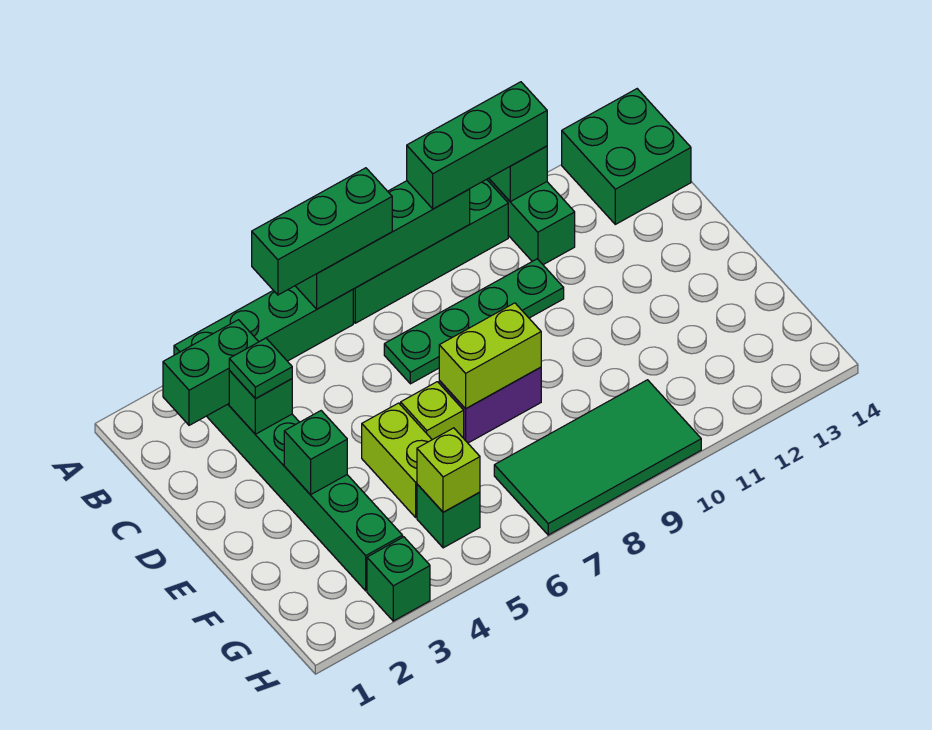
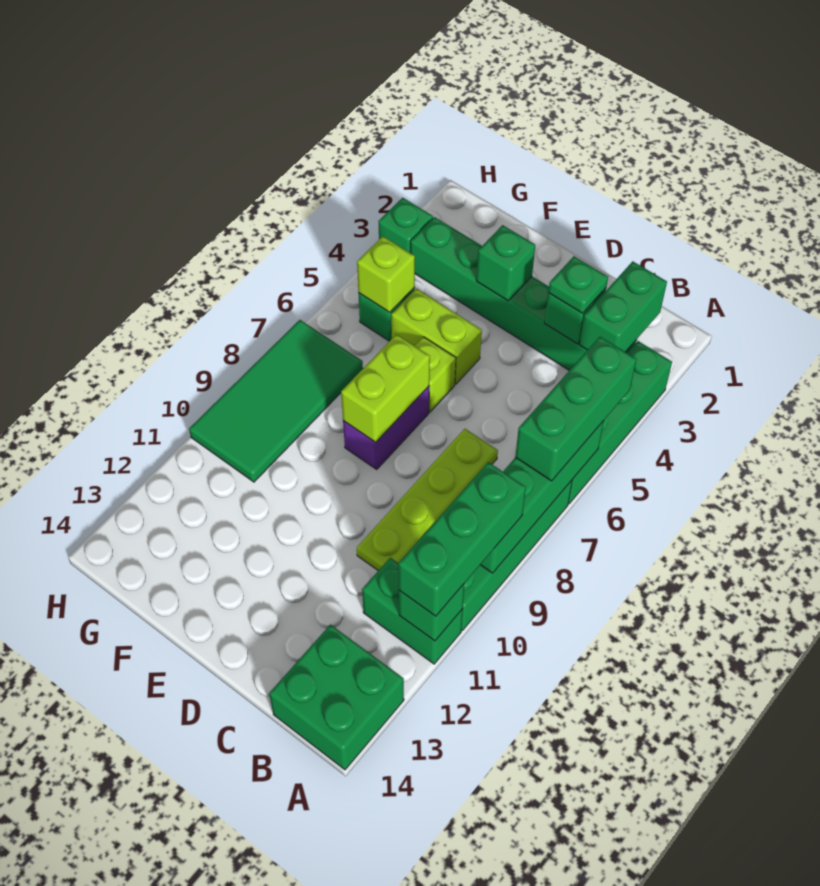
green 1x4 plate [384,259,564,384] -> lime 1x4 plate [357,429,498,571]

